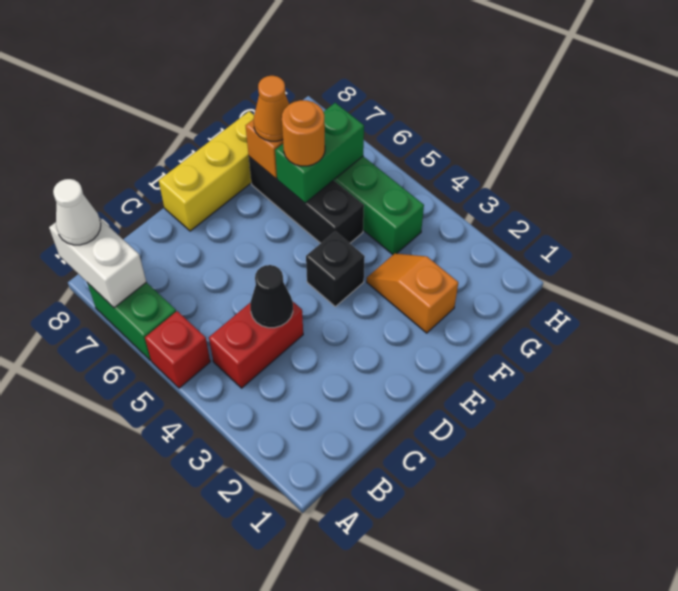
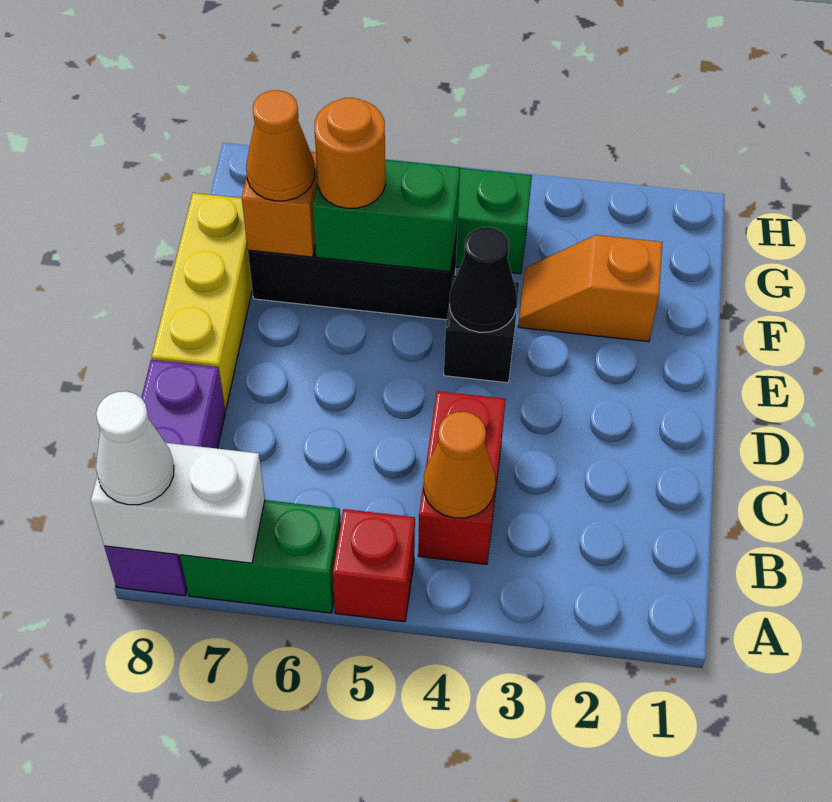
none -> purple 1x3 brick [104,360,225,596]
none -> orange 1x1 cone [424,412,495,518]
black 1x1 cone [250,265,293,328] -> black 1x1 cone moved to [450,227,517,332]
green 1x2 brick [275,103,364,203] -> green 1x2 brick turned to [313,160,460,272]

